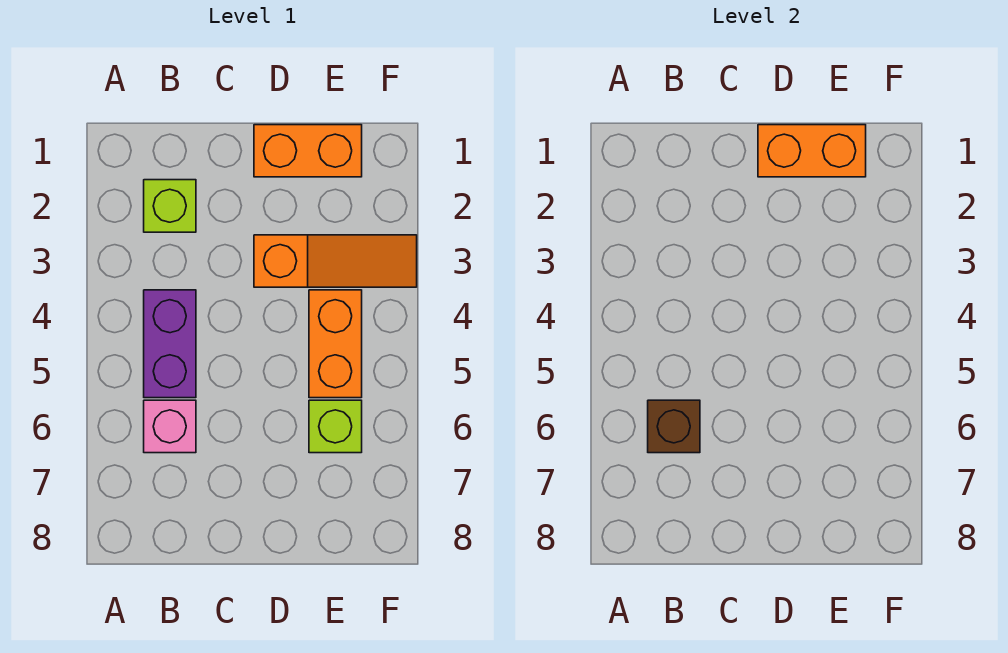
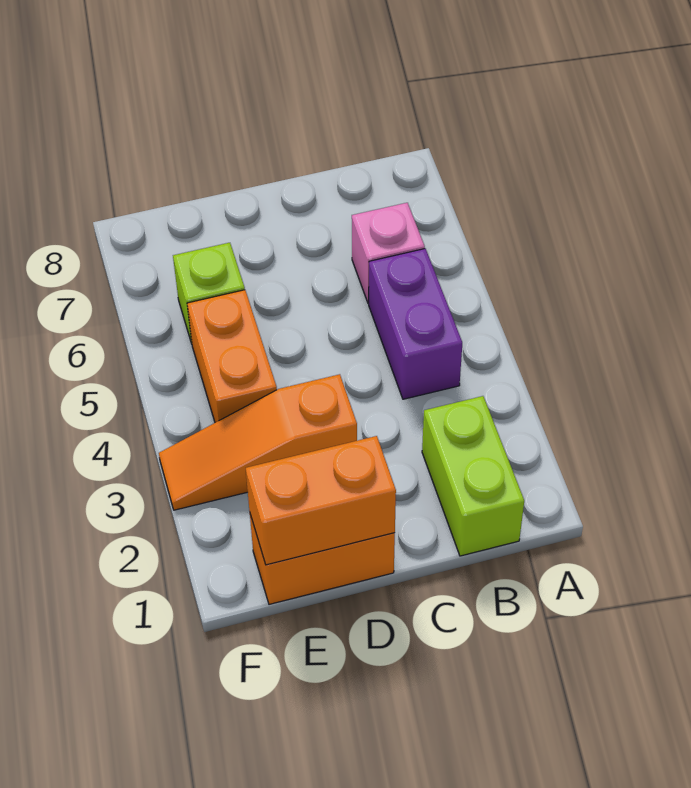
lime 1x1 brick [144,180,196,232] -> lime 1x2 brick [422,396,524,556]
brown 1x1 brick [648,400,700,453] -> none

